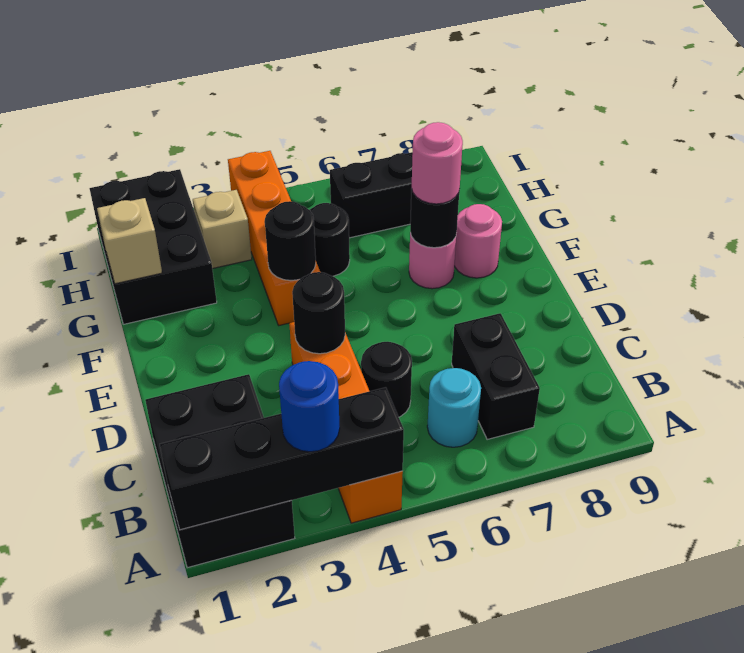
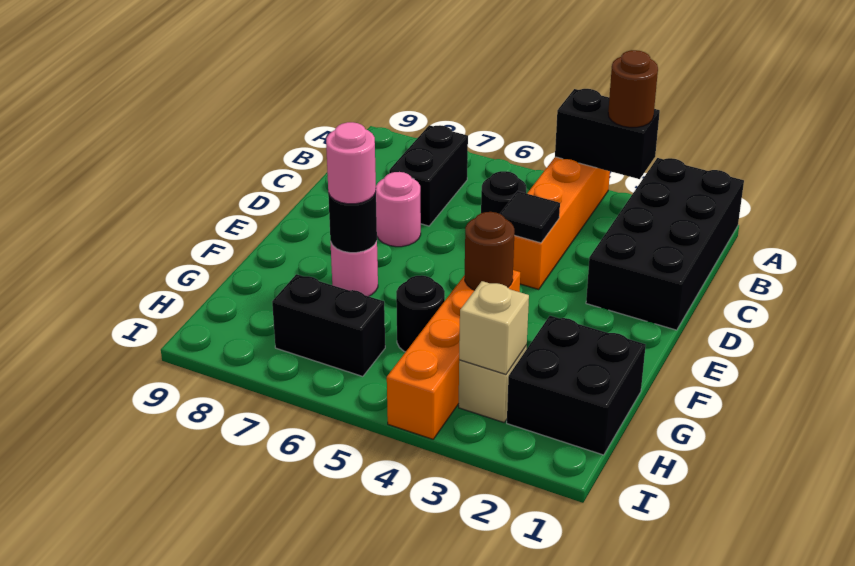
black 2x3 brick [145,374,295,568] -> black 2x4 brick [586,158,744,330]
black 1x4 brick [160,387,404,530] -> black 1x2 brick [555,89,660,179]
blue 1x1 round brick [279,361,340,452] -> brown 1x1 round brick [608,50,658,127]
cyan 1x1 round brick [427,368,481,447] -> none
black 1x1 round brick [292,272,345,354] -> black 1x1 tile [500,191,560,243]
black 1x1 round brick [265,201,316,280] -> brown 1x1 round brick [465,212,514,290]
pink 1x1 round brick [454,204,502,278] -> pink 1x1 round brick moved to [376,172,421,247]
black 2x3 brick [89,169,217,324] -> black 2x2 brick [507,316,646,455]
tan 1x1 brick [97,198,162,284] -> tan 1x1 brick moved to [459,281,529,374]

